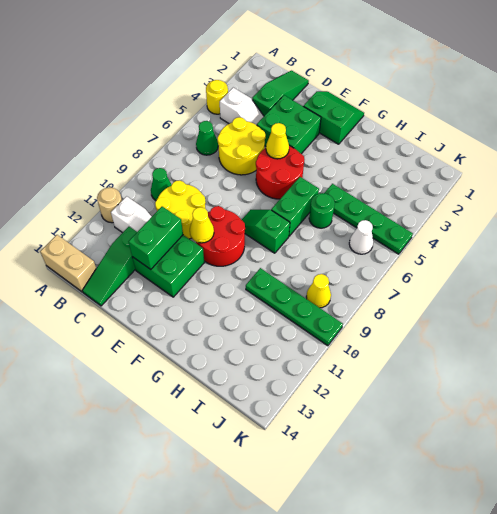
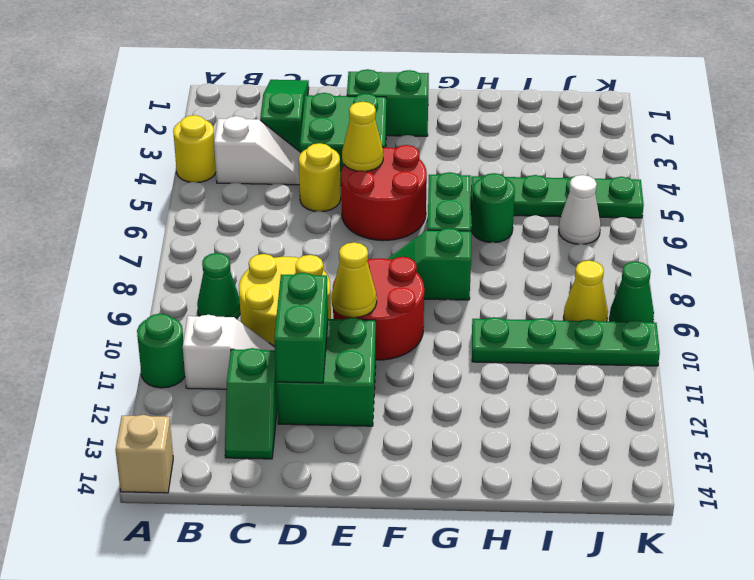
tan 1x1 round brick [97,188,122,223] -> green 1x1 round brick [137,314,185,388]
tan 1x2 brick [40,235,96,292] -> tan 1x1 brick [116,415,173,493]
green 1x1 cone [196,121,218,155] -> green 1x1 cone moved to [609,261,654,322]
yellow 2x2 round brick [217,117,265,175] -> yellow 1x1 round brick [299,143,341,212]
green 1x3 slope [82,227,137,306] -> green 1x2 slope [225,348,277,459]

